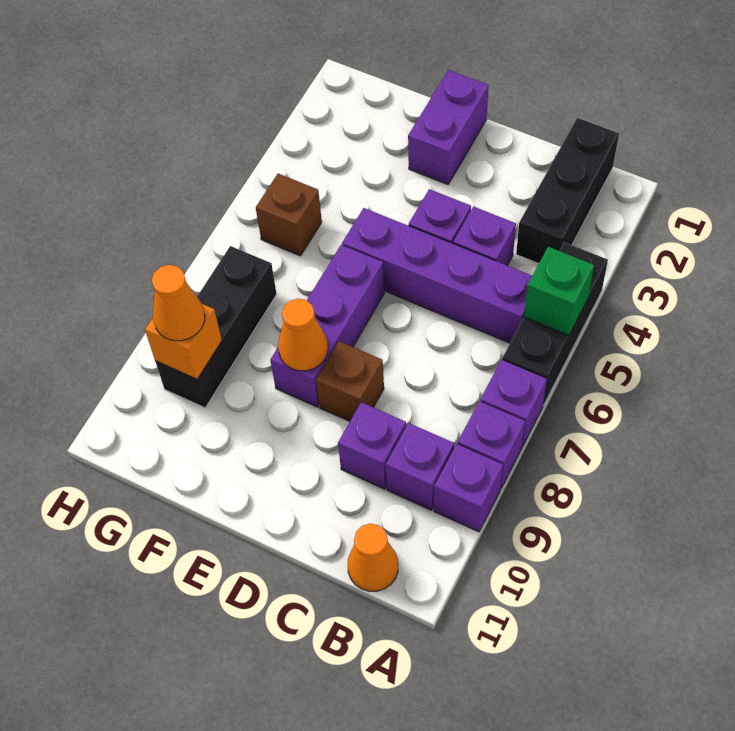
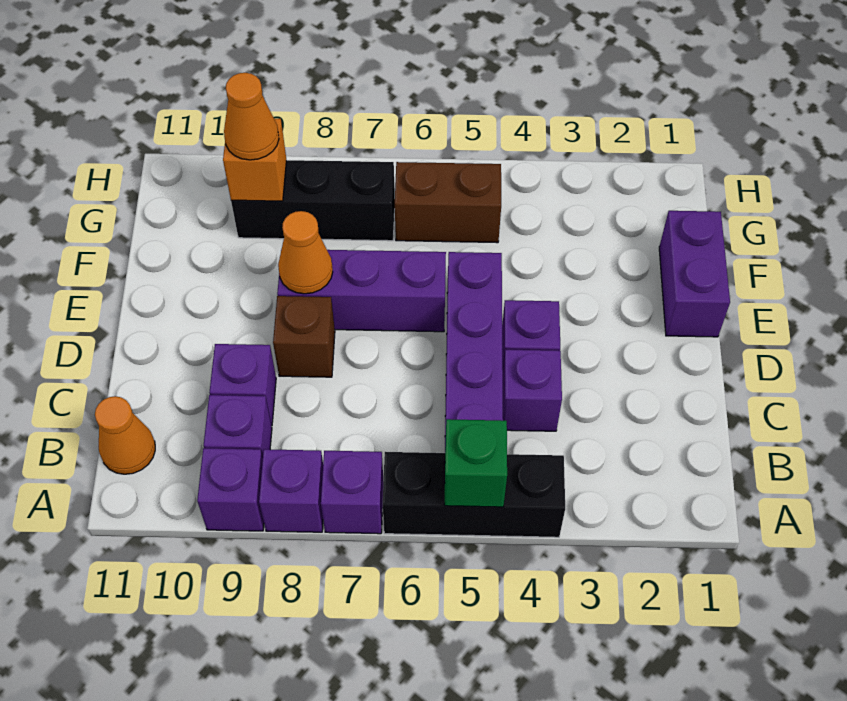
black 1x3 brick [516,118,619,264] -> none
purple 1x2 brick [408,70,488,184] -> purple 1x2 brick turned to [659,211,730,337]
brown 1x1 brick [256,174,322,256] -> brown 1x2 brick [395,162,501,243]

